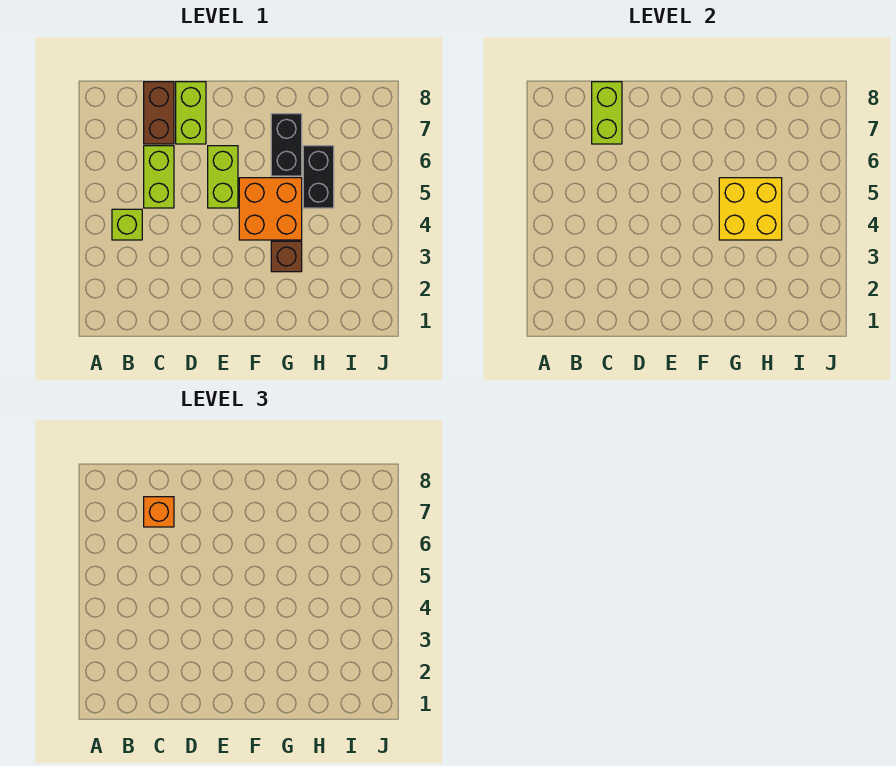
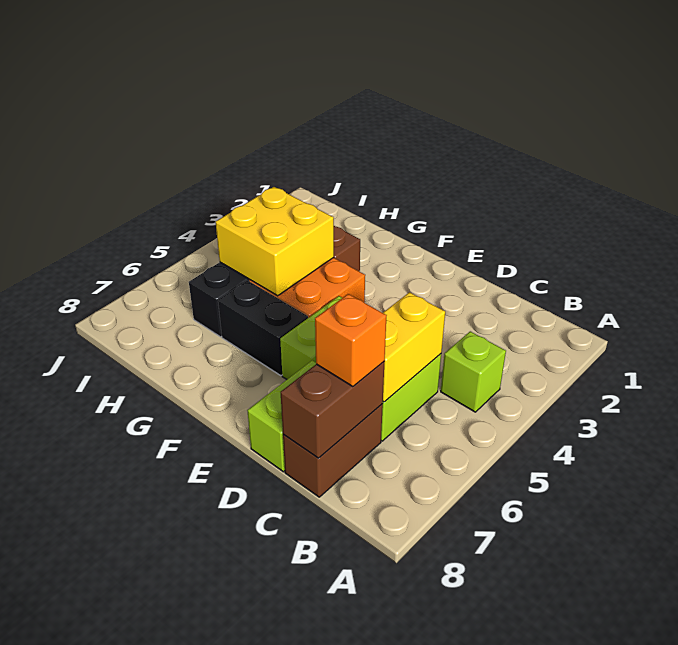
none -> yellow 1x2 brick [383,292,445,402]
lime 1x2 brick [592,82,622,144] -> brown 1x2 brick [281,362,384,458]
black 1x2 brick [271,114,302,176] -> black 1x2 brick turned to [218,280,308,376]

